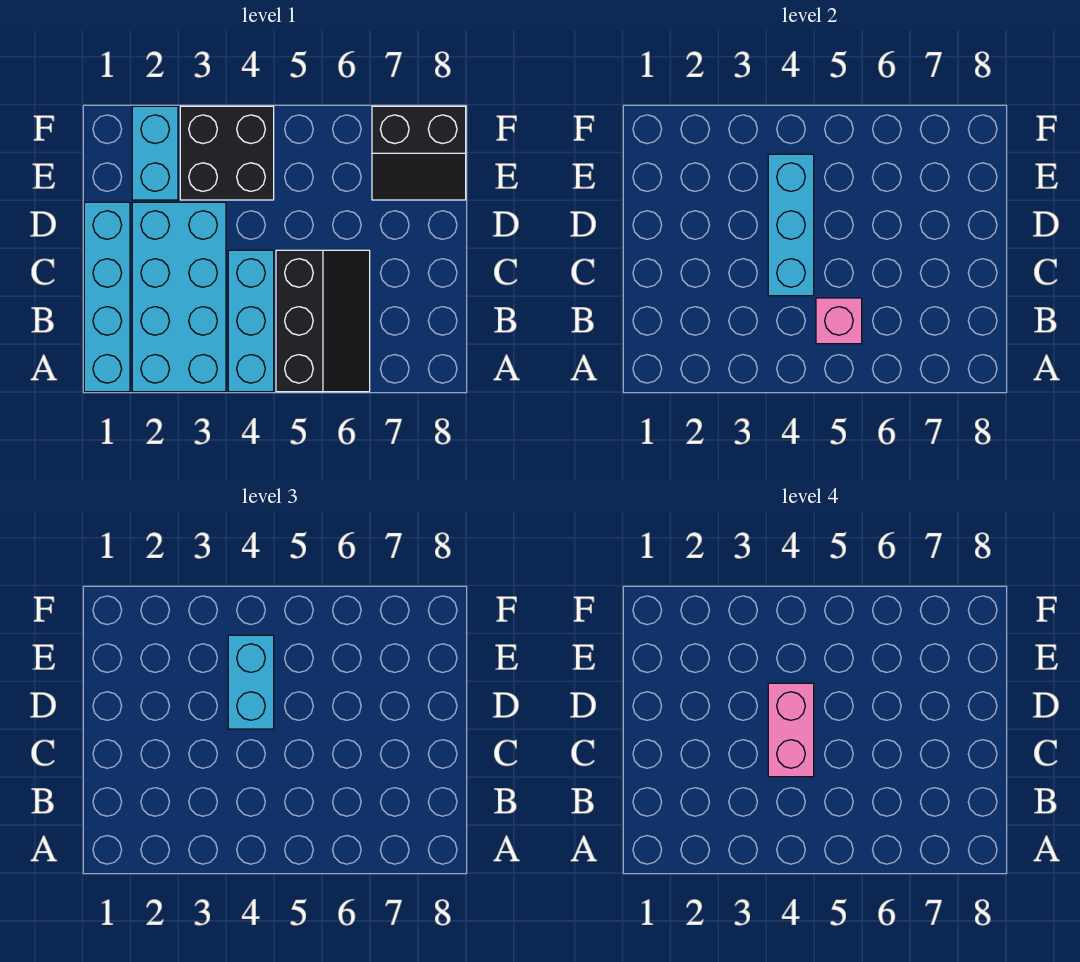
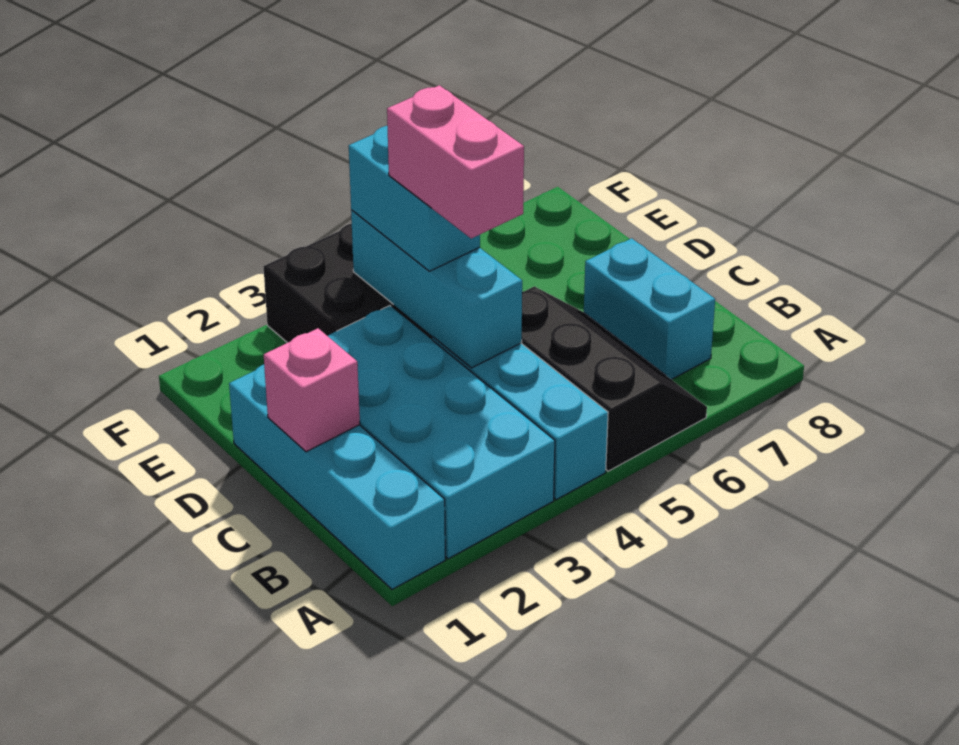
pink 1x1 brick [816,298,862,344] -> pink 1x1 brick moved to [264,328,360,452]
cyan 1x2 brick [132,106,178,200] -> cyan 1x2 brick moved to [584,238,715,380]
black 2x2 slope [372,106,466,200] -> none

